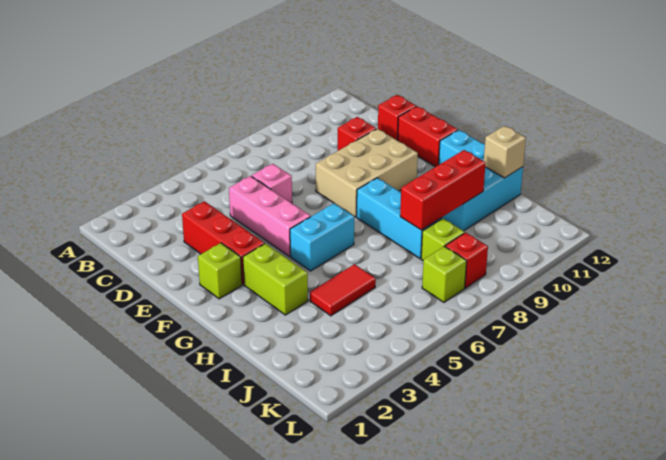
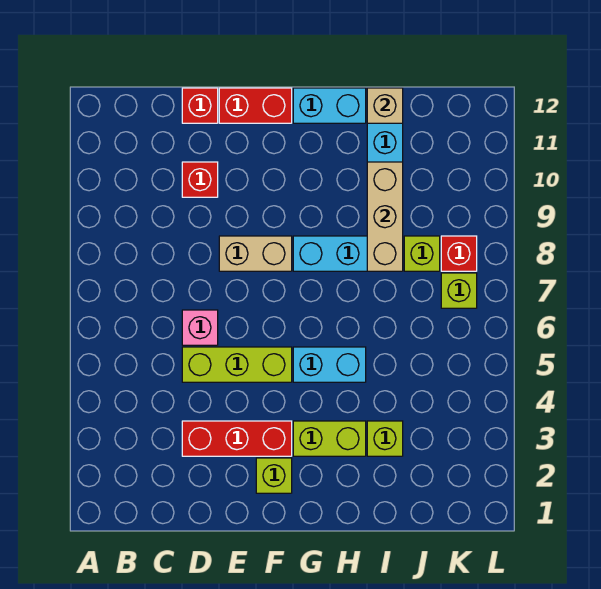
pink 1x3 brick [229,176,311,257] -> lime 1x3 brick [182,347,292,382]
tan 2x3 brick [316,129,418,217] -> tan 1x2 brick [219,236,292,271]
cyan 1x2 brick [290,203,354,271] -> cyan 1x2 brick turned to [293,347,366,382]
none -> lime 1x1 brick [367,421,403,456]
red 1x2 tile [310,264,376,316] -> none
red 1x3 brick [400,150,486,230] -> tan 1x3 brick [367,162,403,271]

